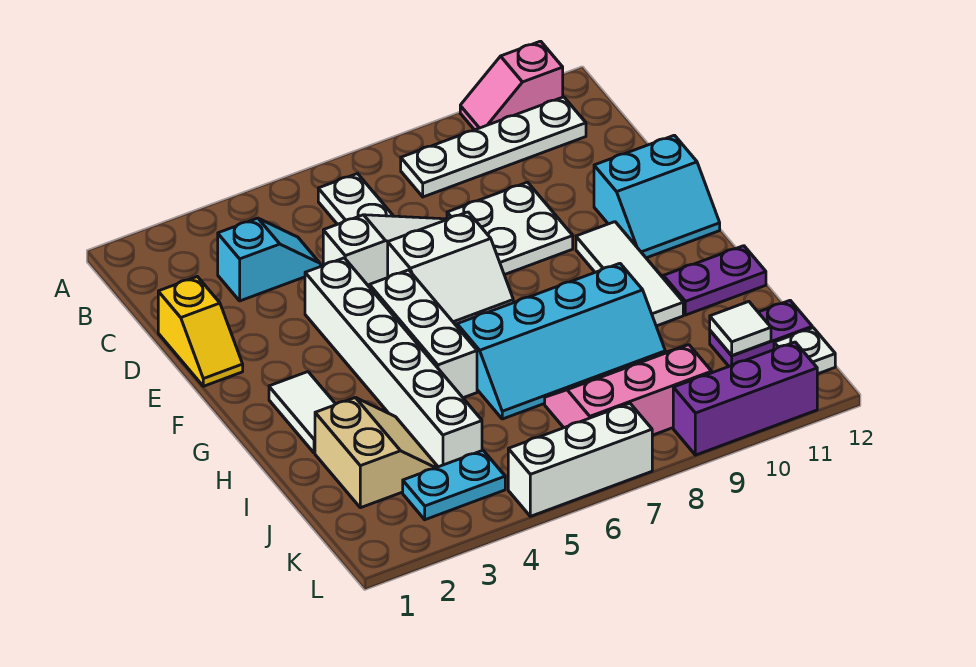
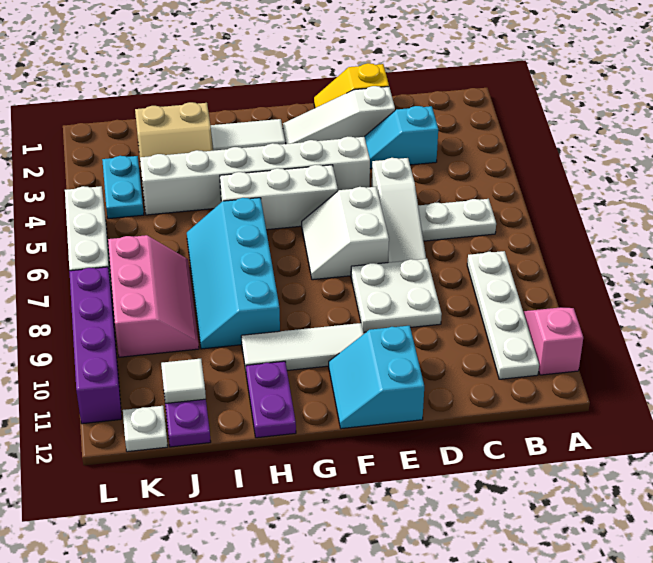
cyan 1x2 slope [218,218,320,301] -> cyan 1x2 slope turned to [364,106,438,169]
none -> white 1x3 slope [283,86,395,144]
purple 1x3 brick [673,342,817,455] -> purple 1x4 brick [69,267,122,424]

